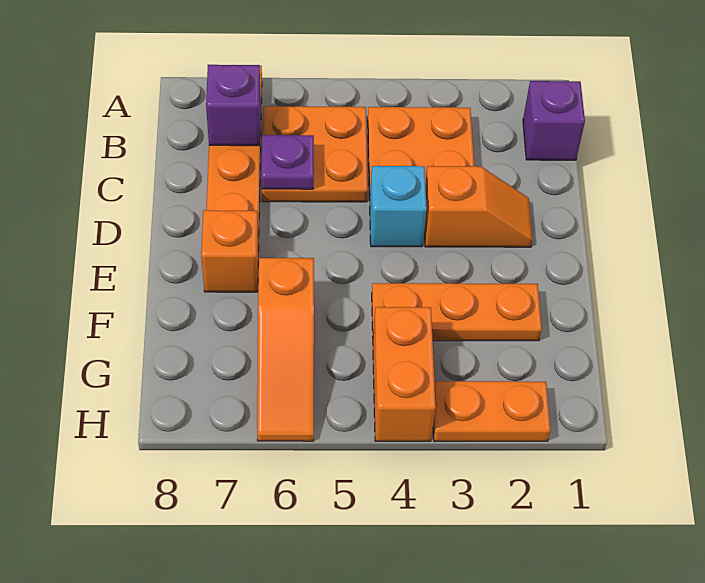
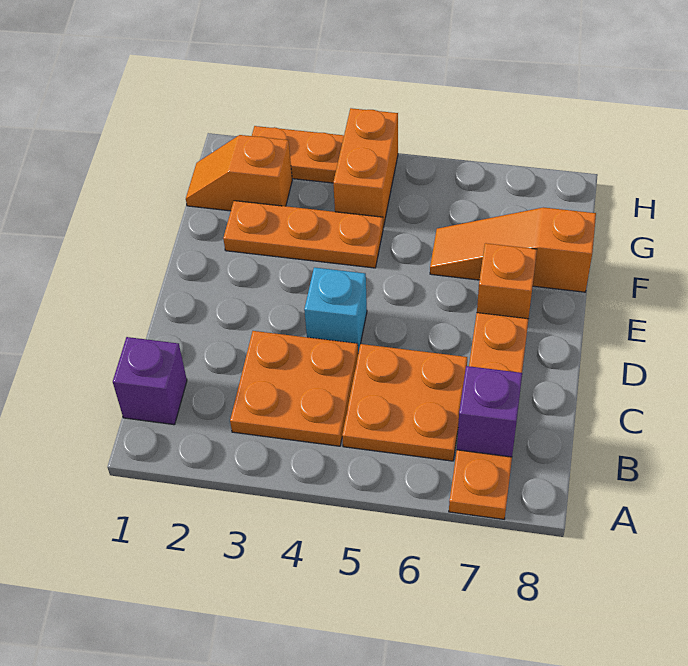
purple 1x1 plate [261,135,314,189] -> none
orange 1x2 slope [424,166,532,247] -> orange 1x2 slope moved to [186,135,292,211]
orange 1x3 slope [257,258,314,441] -> orange 1x3 slope turned to [430,208,596,292]

